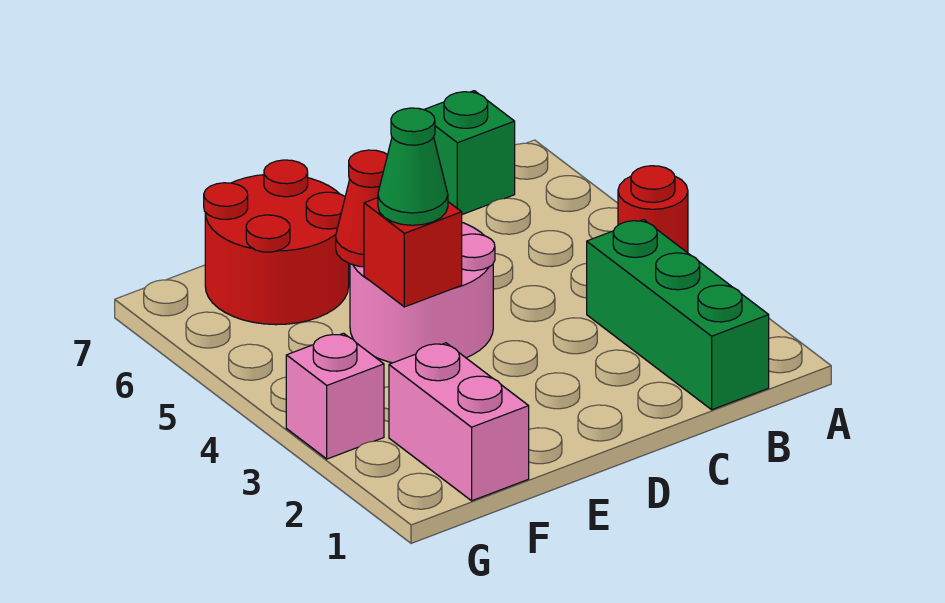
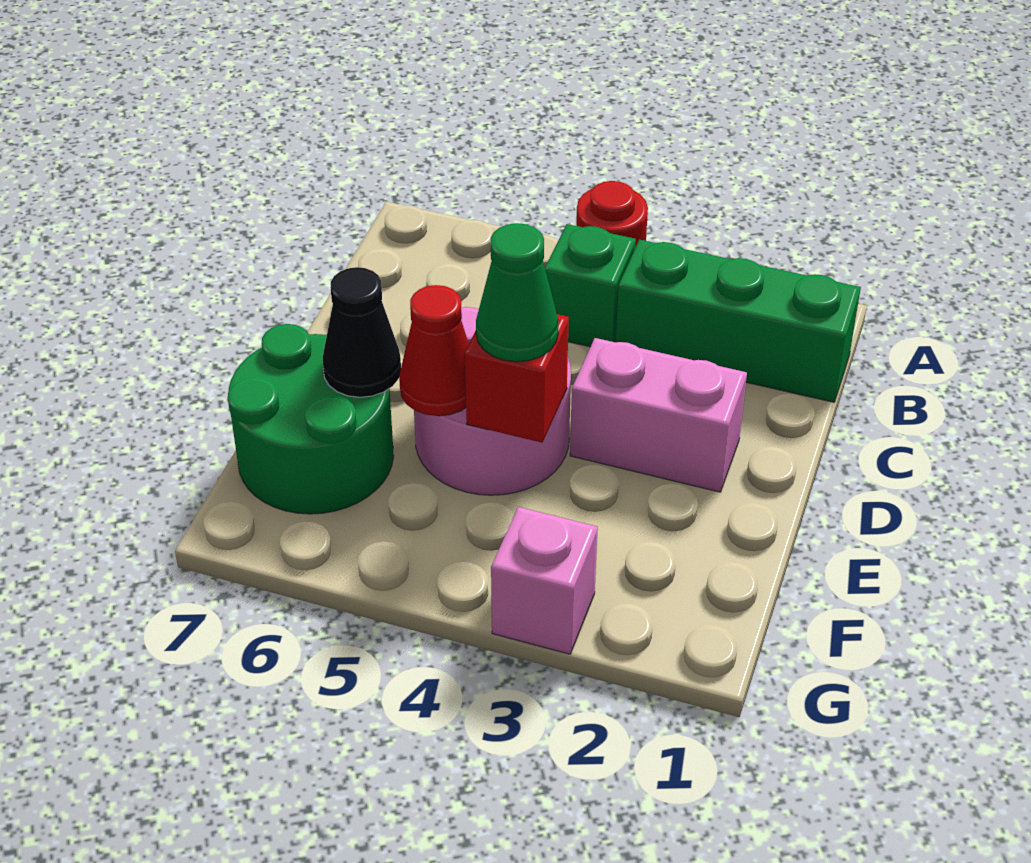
green 1x1 brick [424,91,515,215] -> green 1x1 brick moved to [545,224,636,347]
red 2x2 round brick [204,160,349,325] -> green 2x2 round brick [228,324,394,514]
none -> black 1x1 cone [323,267,401,397]
pink 1x2 brick [389,343,529,501] -> pink 1x2 brick moved to [570,338,747,492]

